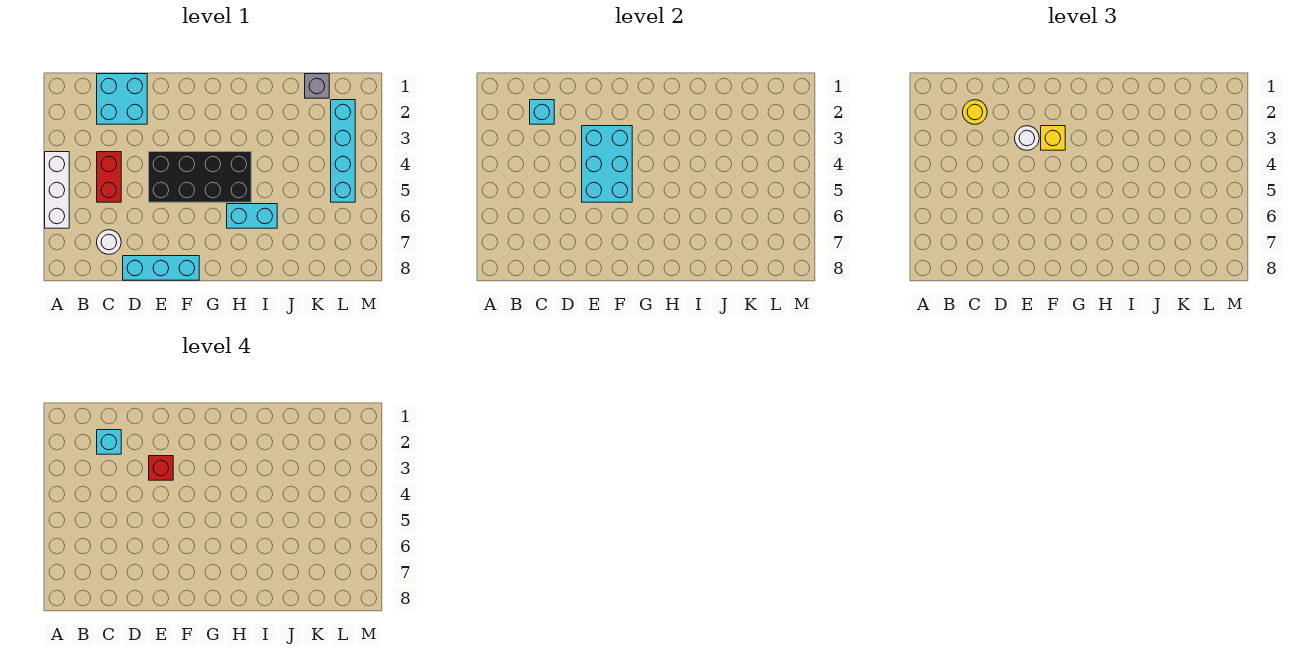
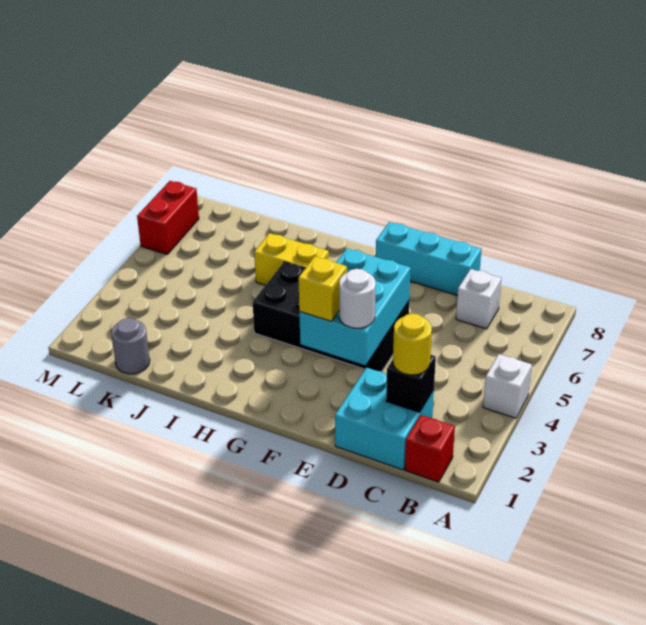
white 1x3 brick [45,152,69,228] -> white 1x1 brick [483,354,532,418]
cyan 1x1 brick [530,100,554,124] -> black 1x1 brick [386,355,436,412]
cyan 1x1 brick [97,430,121,454] -> none
red 1x2 brick [97,152,121,202] -> red 1x2 brick moved to [137,181,199,254]
white 1x1 round brick [97,230,121,254] -> white 1x1 brick [456,269,501,329]
red 1x1 brick [149,456,173,480] -> red 1x1 brick moved to [405,415,455,482]
cyan 1x2 brick [227,204,277,228] -> yellow 1x2 brick [254,233,329,285]
grey 1x1 brick [305,74,329,98] -> grey 1x1 round brick [111,318,150,374]
cyan 1x4 brick [331,100,355,202] -> none

